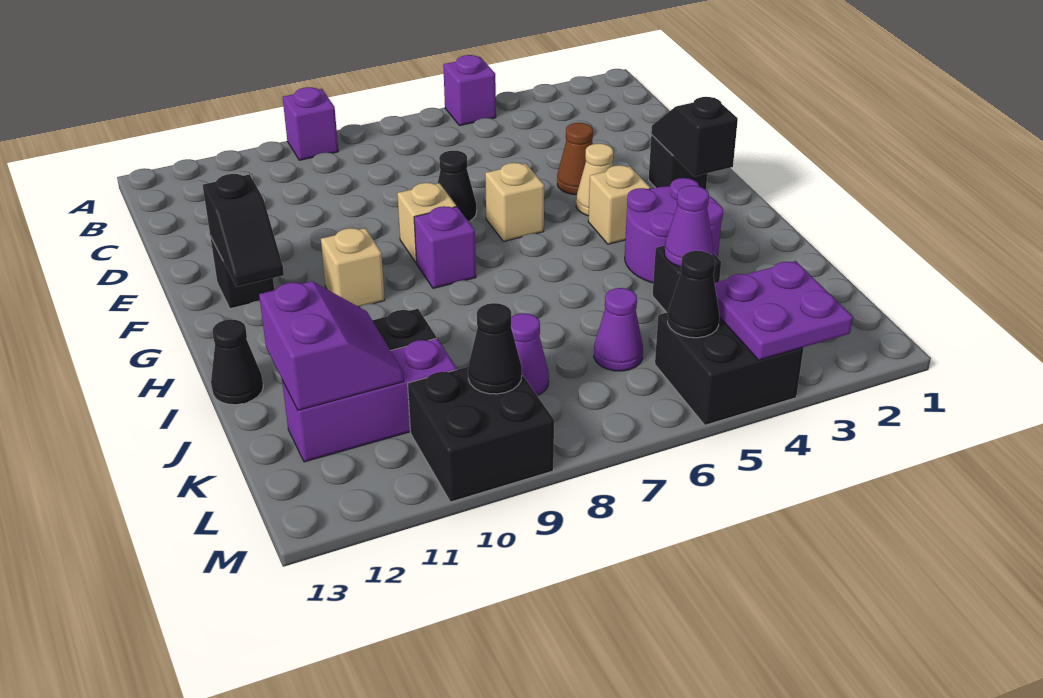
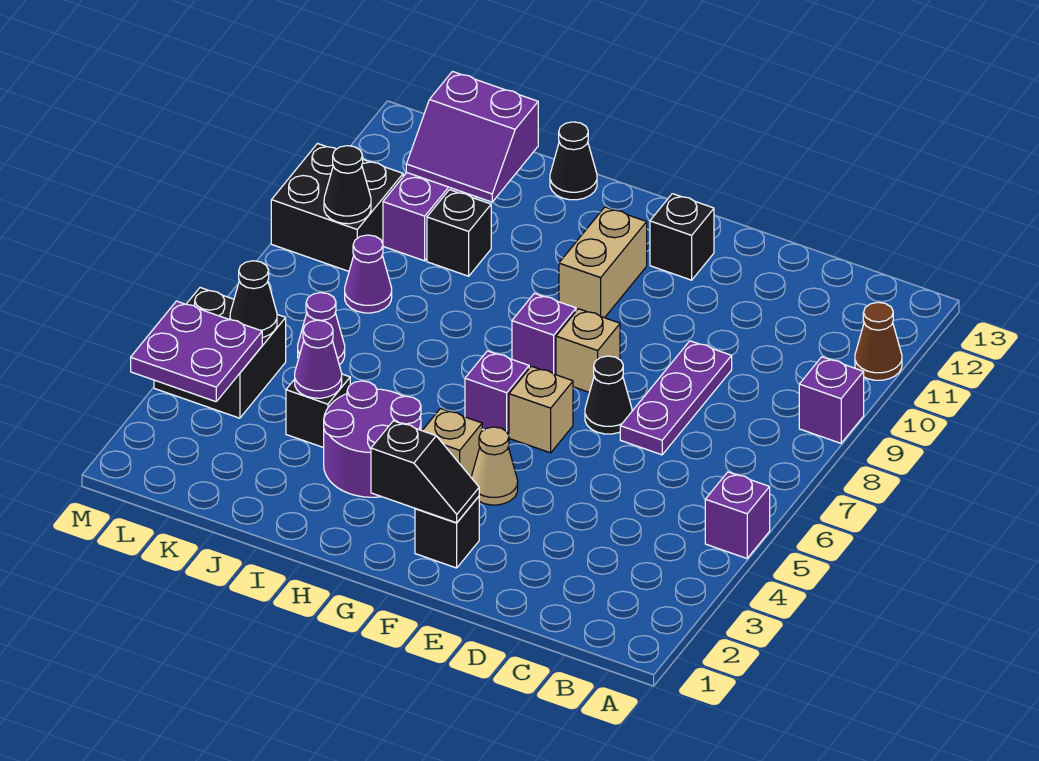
none -> purple 1x3 plate [620,341,732,455]
brown 1x1 cone [557,123,593,195] -> brown 1x1 cone moved to [855,302,902,380]
black 1x2 slope [203,174,284,287] -> none
none -> purple 1x1 brick [465,351,529,435]
tan 1x1 brick [321,228,385,307] -> tan 1x2 brick [559,207,647,318]

